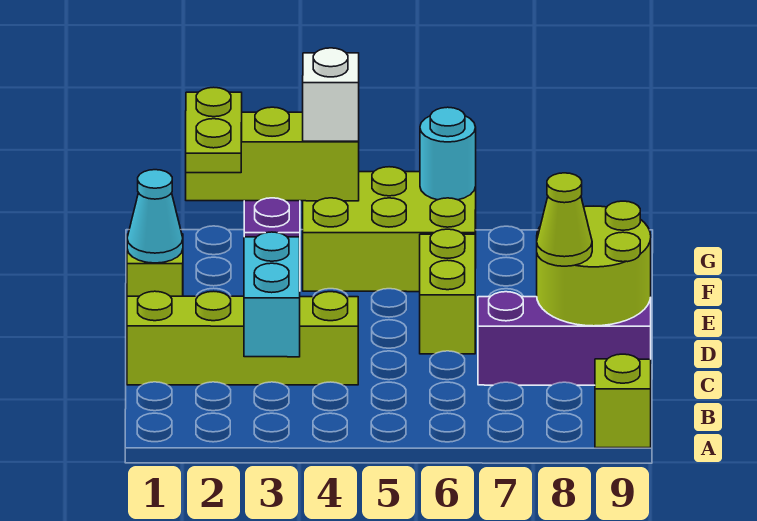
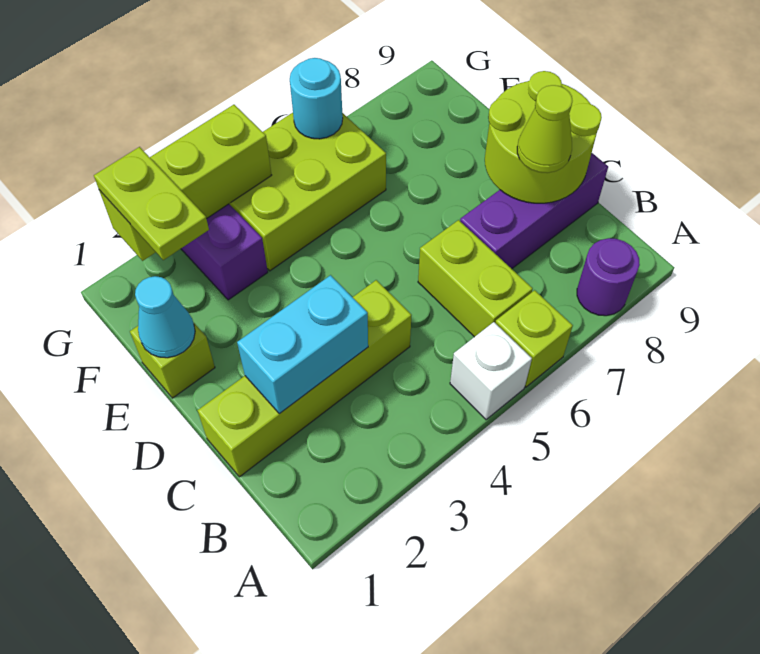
none -> purple 1x1 round brick [577,238,640,316]
lime 1x1 brick [595,354,651,448] -> lime 1x1 brick moved to [495,290,573,387]
cyan 1x2 brick [244,232,300,357] -> cyan 1x2 brick turned to [237,275,368,414]
lime 1x2 brick [420,229,475,354] -> lime 1x2 brick moved to [418,220,533,337]
white 1x1 brick [303,48,359,141] -> white 1x1 brick moved to [450,322,532,420]

